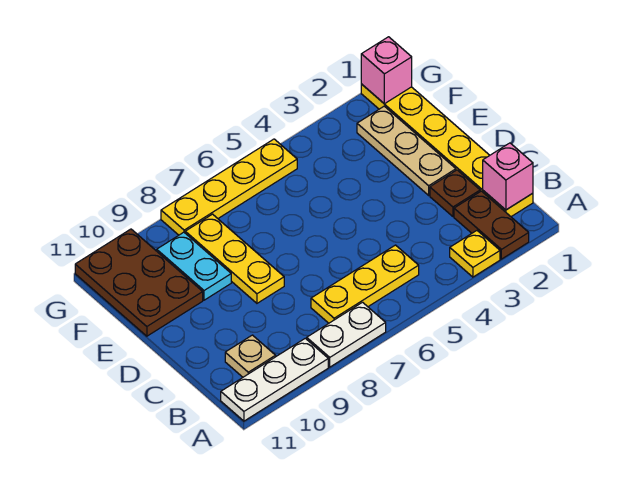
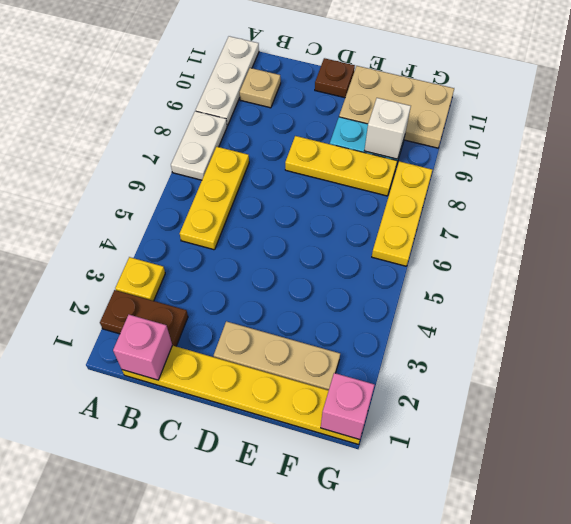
brown 1x1 plate [430,170,480,217] -> brown 1x1 plate moved to [315,58,355,98]
brown 2x3 plate [75,229,203,336] -> tan 2x3 plate [339,66,454,148]
none -> white 1x1 brick [364,98,411,159]
yellow 1x4 plate [161,139,297,235] -> yellow 1x3 plate [372,161,432,266]

